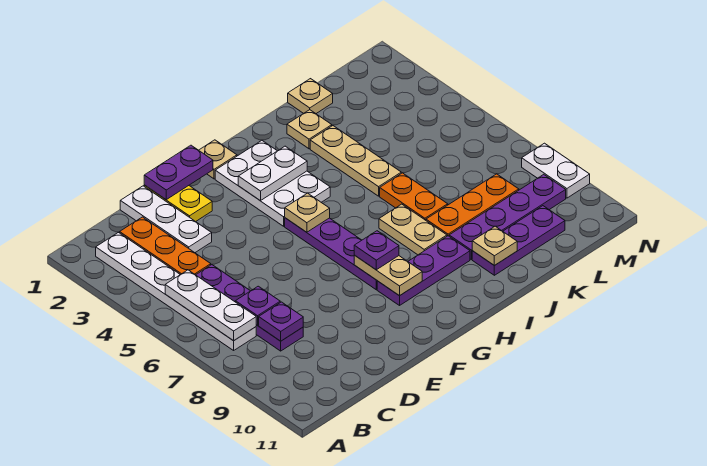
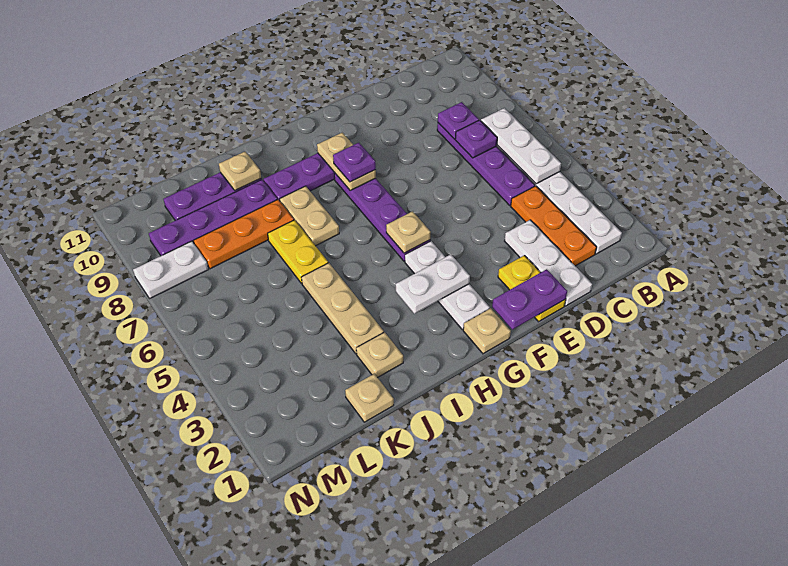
white 2x3 plate [215,141,330,226] -> white 1x3 plate [405,241,490,329]
orange 1x2 plate [380,173,448,220] -> yellow 1x2 plate [268,220,328,284]
white 1x2 plate [522,143,590,198] -> white 1x2 plate turned to [133,241,208,299]

